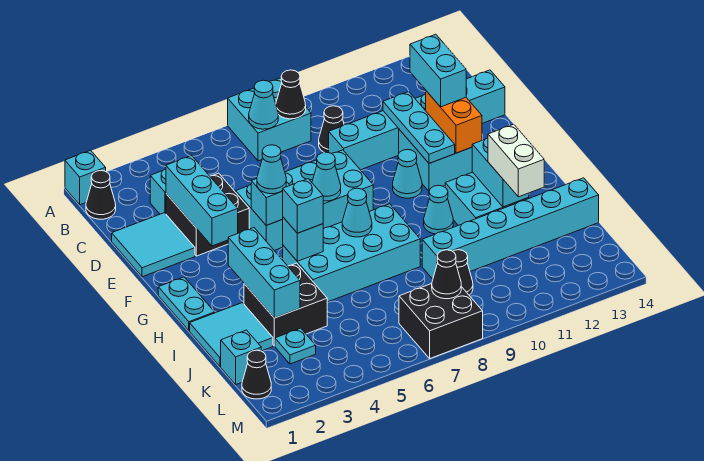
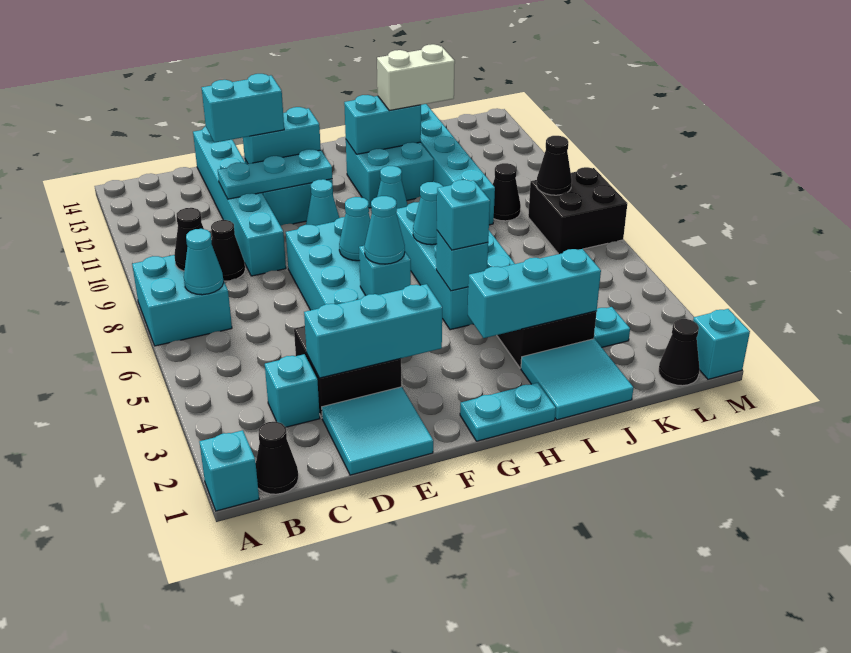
orange 1x2 brick [426,91,482,153] -> cyan 1x2 brick [243,107,321,164]
cyan 1x1 brick [221,330,261,384] -> cyan 1x1 brick moved to [693,309,750,379]

